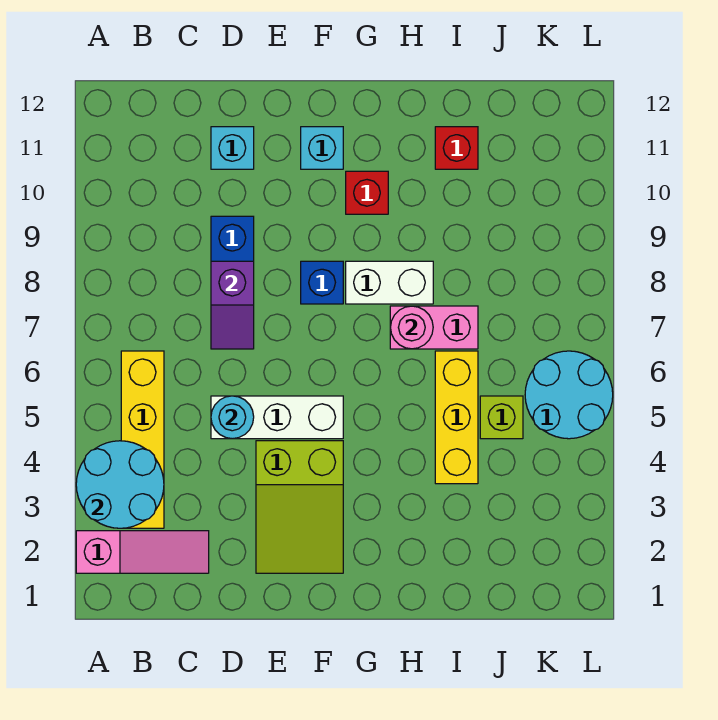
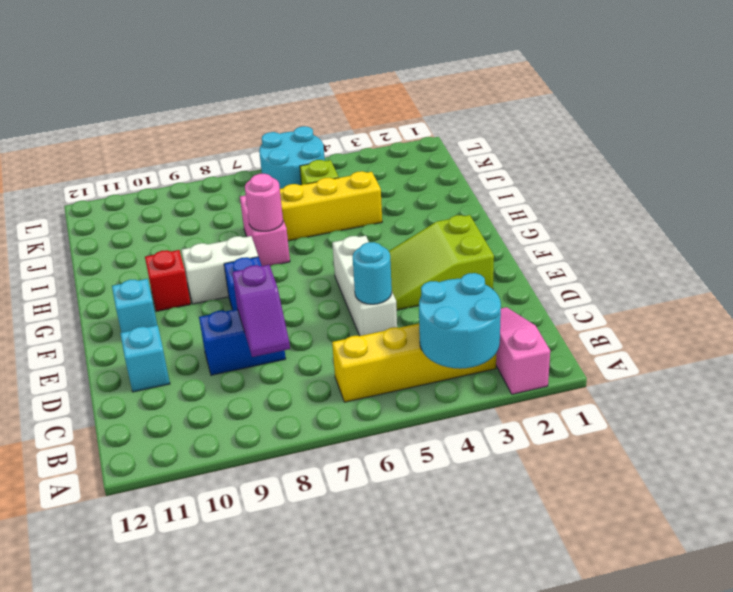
purple 1x2 slope [211,261,254,349] -> purple 1x2 slope turned to [232,265,290,357]
lime 2x3 slope [256,441,343,573] -> lime 2x3 slope turned to [389,215,494,310]
white 1x2 brick [346,261,433,304] -> white 1x2 brick turned to [181,236,258,304]
red 1x1 brick [435,127,478,169] -> none

